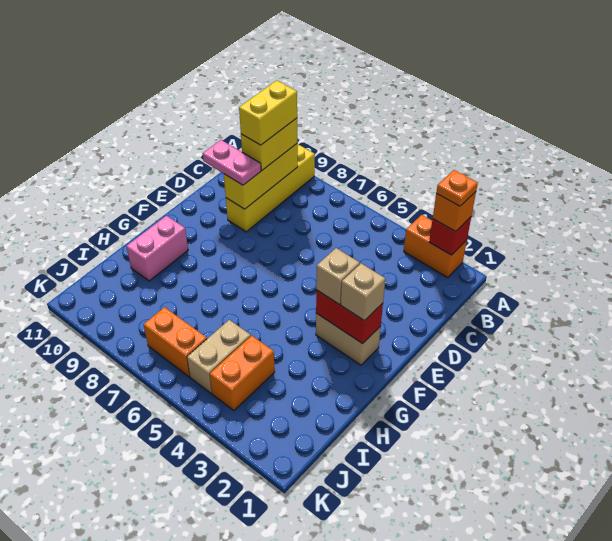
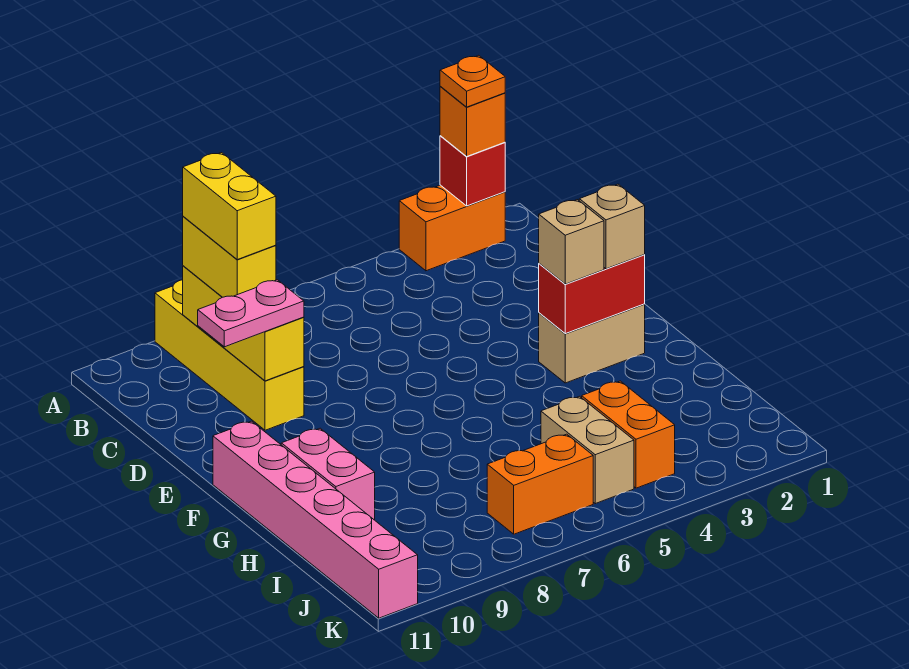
none -> pink 1x6 brick [213,421,418,618]

